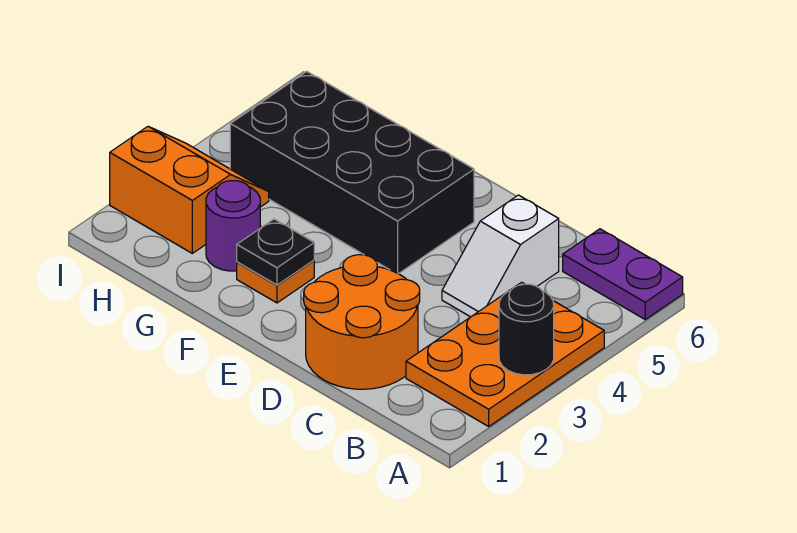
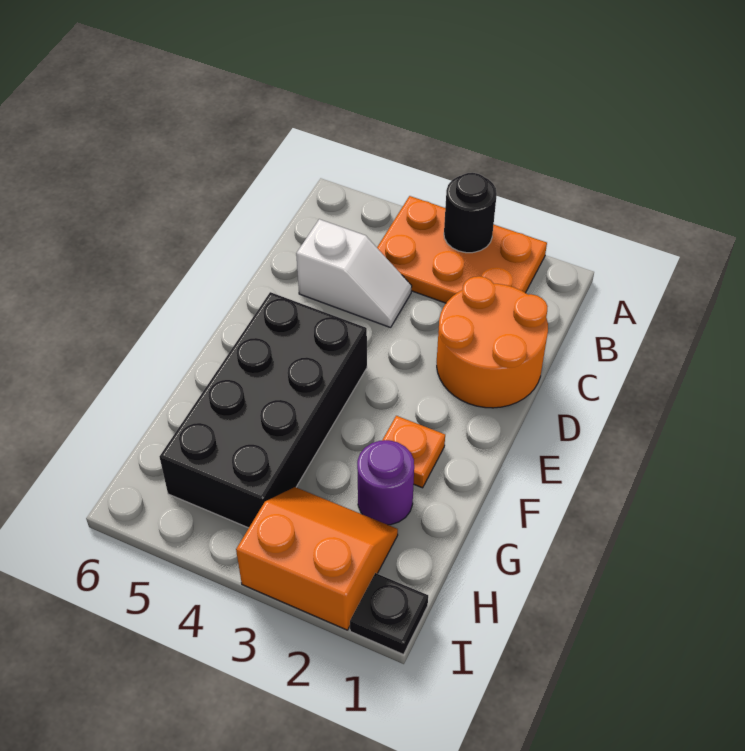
purple 1x2 plate [563,229,683,319] -> none
black 1x1 plate [237,219,314,285] -> black 1x1 plate moved to [350,573,428,654]
orange 2x2 slope [110,127,269,253] -> orange 2x2 slope turned to [236,487,398,630]

